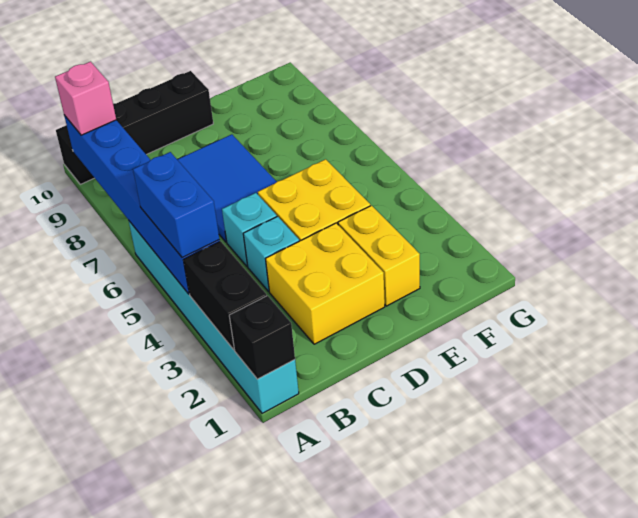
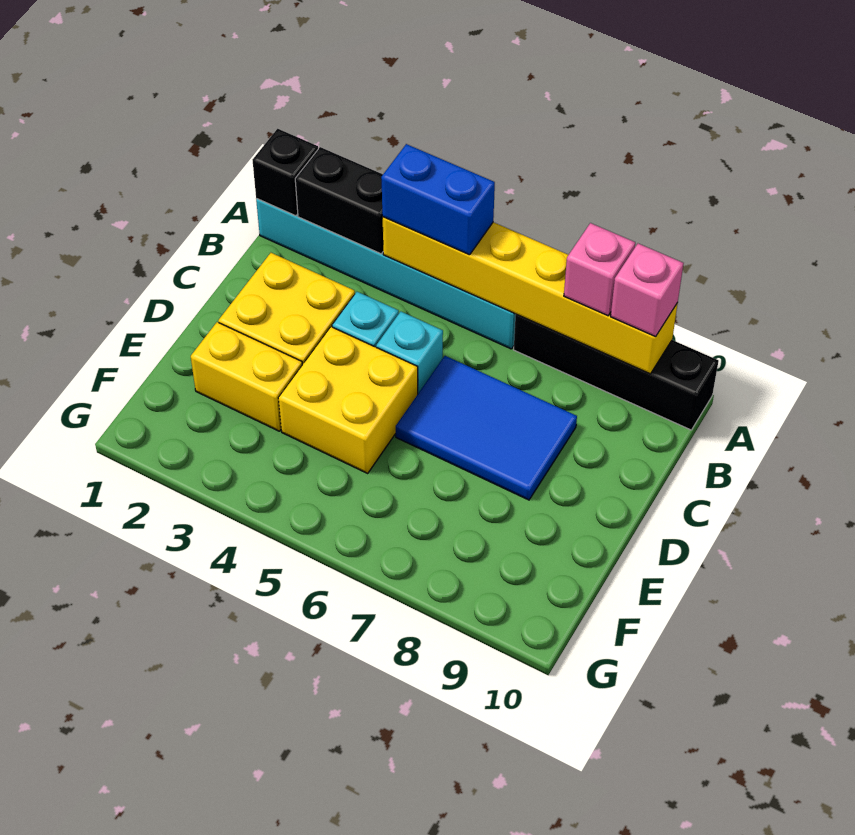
blue 1x6 brick [64,115,220,294] -> yellow 1x6 brick [382,217,678,374]
none -> pink 1x1 brick [564,223,635,316]
black 1x4 brick [56,71,213,184] -> black 1x4 brick turned to [514,314,719,430]

